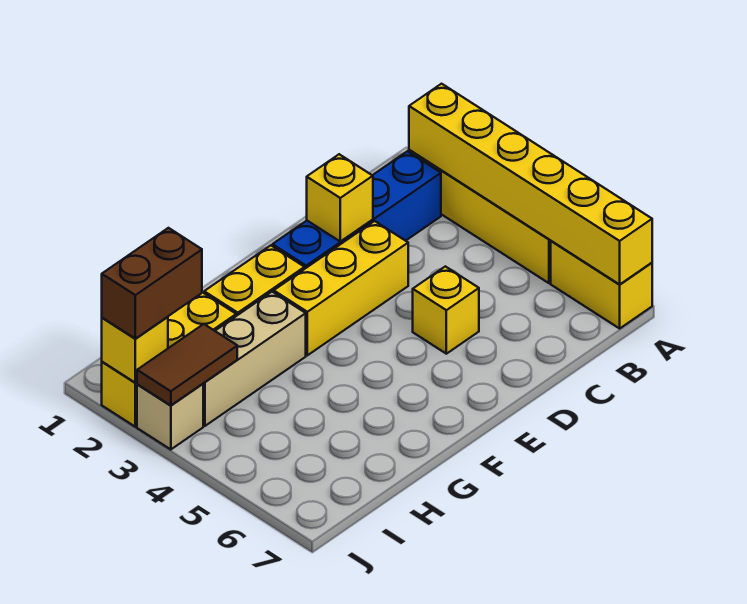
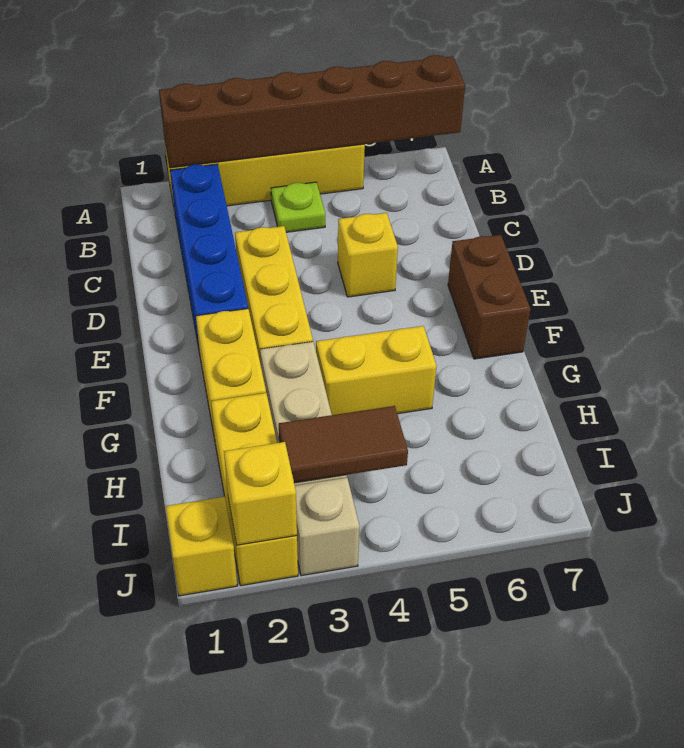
yellow 1x6 brick [409,84,652,285] -> brown 1x6 brick [159,55,465,168]
yellow 1x2 brick [551,241,652,328] -> yellow 1x2 brick moved to [316,326,436,415]
none -> lime 1x1 plate [271,182,325,232]
yellow 1x1 brick [307,154,373,241] -> yellow 1x1 brick moved to [166,497,237,596]
brown 1x2 brick [102,228,202,339] -> brown 1x2 brick moved to [448,235,530,359]
brown 1x2 tile [137,324,237,405] -> brown 1x2 tile turned to [279,406,408,483]

